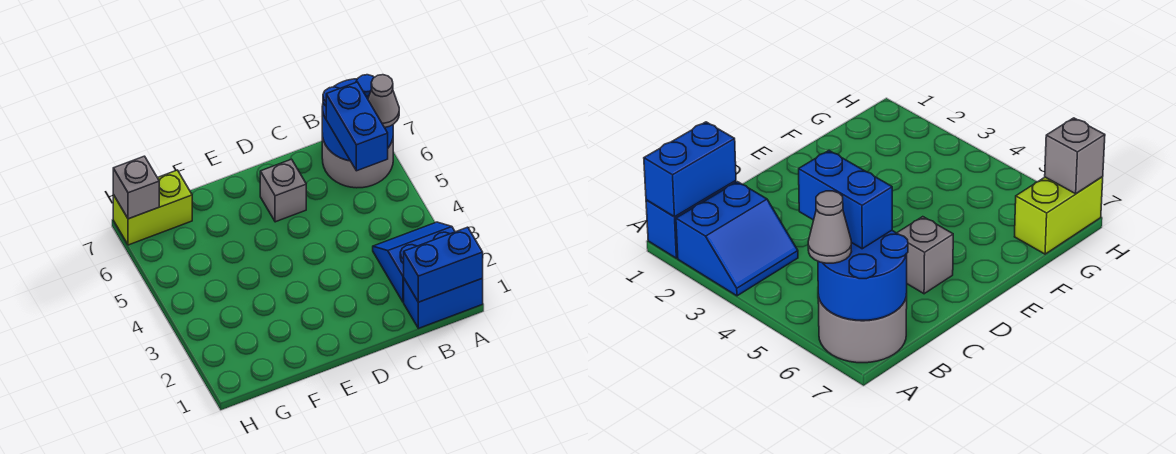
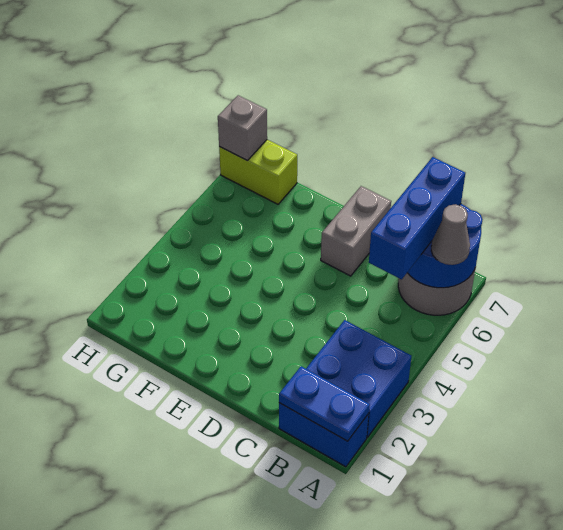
blue 1x2 brick [404,227,483,302] -> blue 1x2 plate [279,366,370,441]
blue 2x2 slope [373,222,455,302] -> blue 2x2 brick [306,320,411,437]
blue 1x2 brick [326,82,388,171] -> blue 1x3 brick [369,157,465,279]
grey 1x1 brick [260,159,306,222] -> grey 1x2 brick [321,186,391,276]

